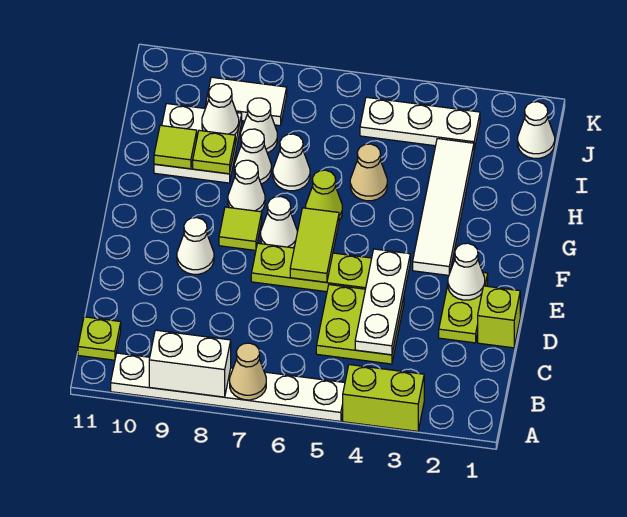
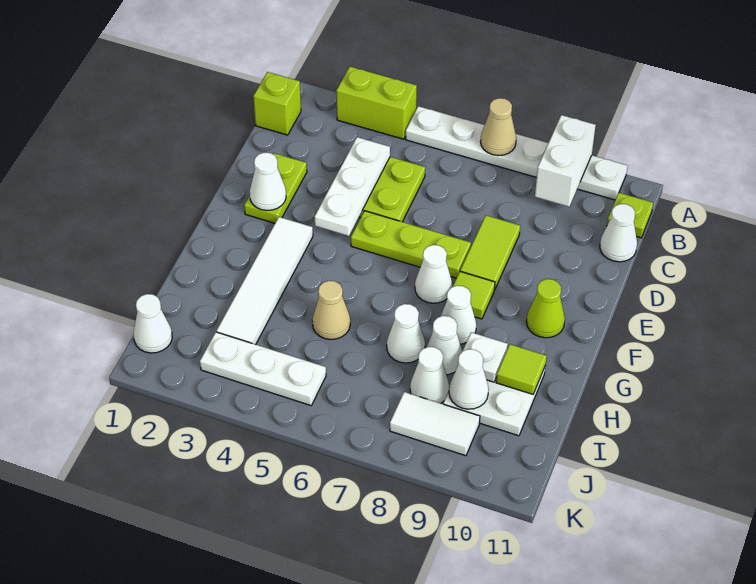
white 1x2 brick [149,330,231,397] -> white 1x2 brick turned to [535,115,596,207]
lime 1x1 brick [478,286,520,348] -> lime 1x1 brick moved to [253,72,301,135]
lime 1x2 tile [290,208,339,282] -> lime 1x2 tile moved to [460,215,520,290]
white 1x1 cone [177,218,214,274] -> white 1x1 cone moved to [600,204,637,262]
lime 1x1 cone [306,170,342,220] -> lime 1x1 cone moved to [526,279,565,338]
lime 1x1 plate [193,130,235,174] -> white 1x1 plate [463,332,508,382]

